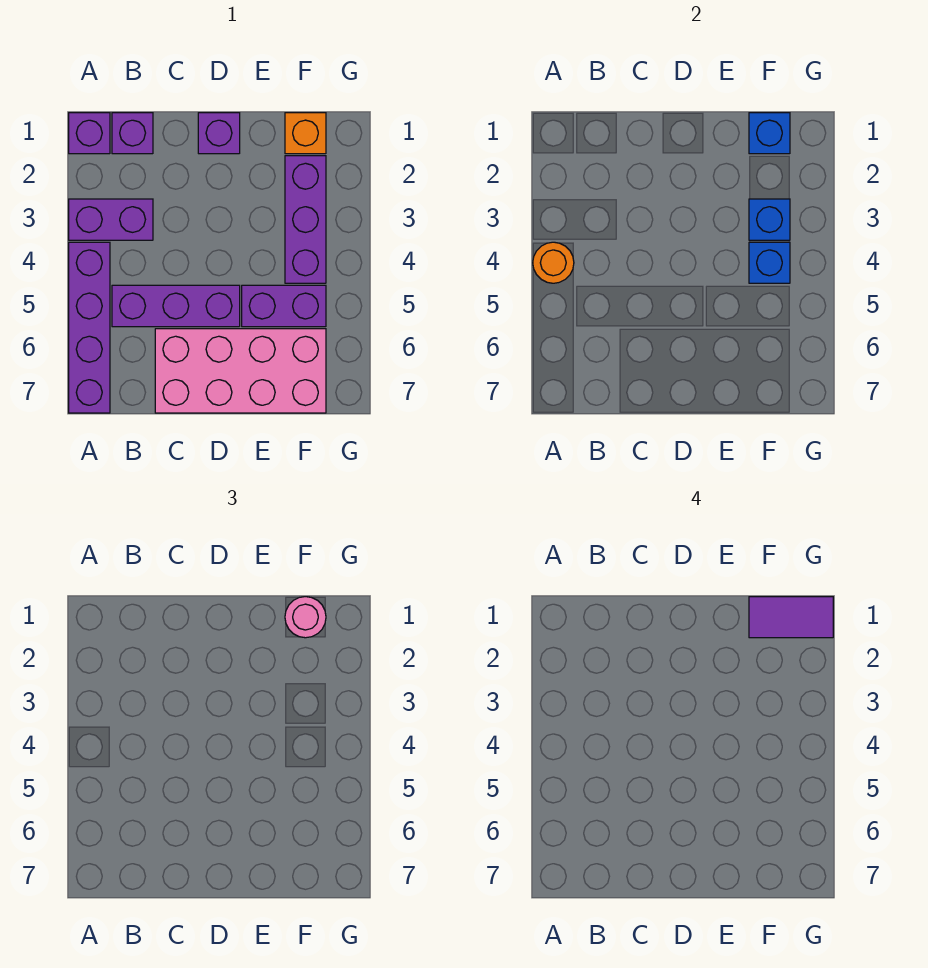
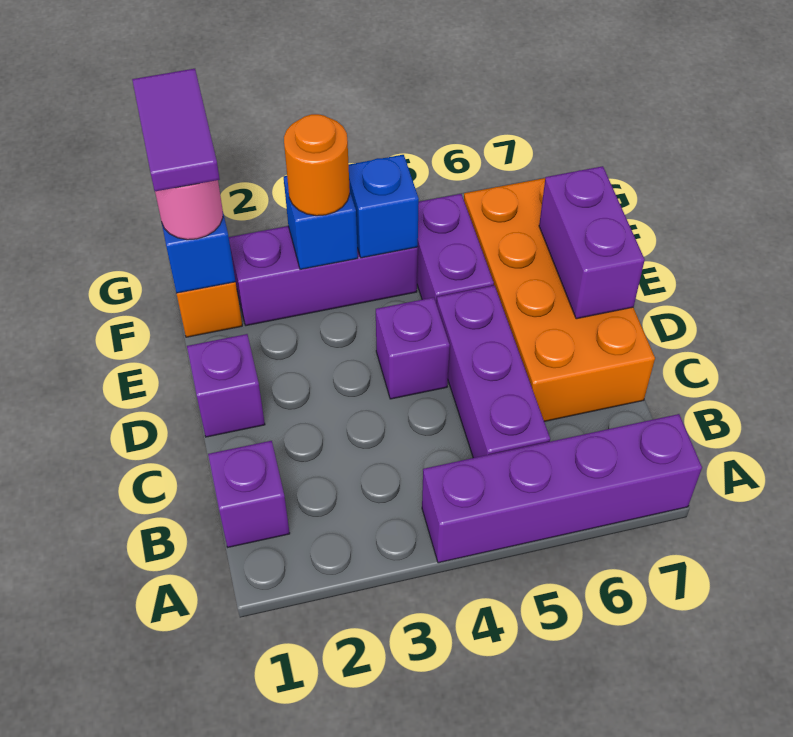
purple 1x1 brick [69,113,110,154] -> purple 1x1 brick moved to [376,297,450,399]
purple 1x2 brick [69,199,153,240] -> purple 1x2 brick moved to [539,166,645,319]
orange 1x1 round brick [533,242,574,283] -> orange 1x1 round brick moved to [284,114,350,216]
pink 2x4 brick [155,329,326,413] -> orange 2x4 brick [464,178,655,421]

